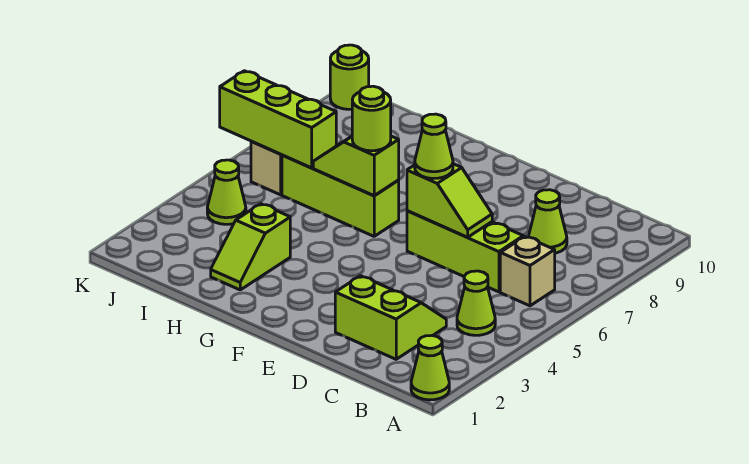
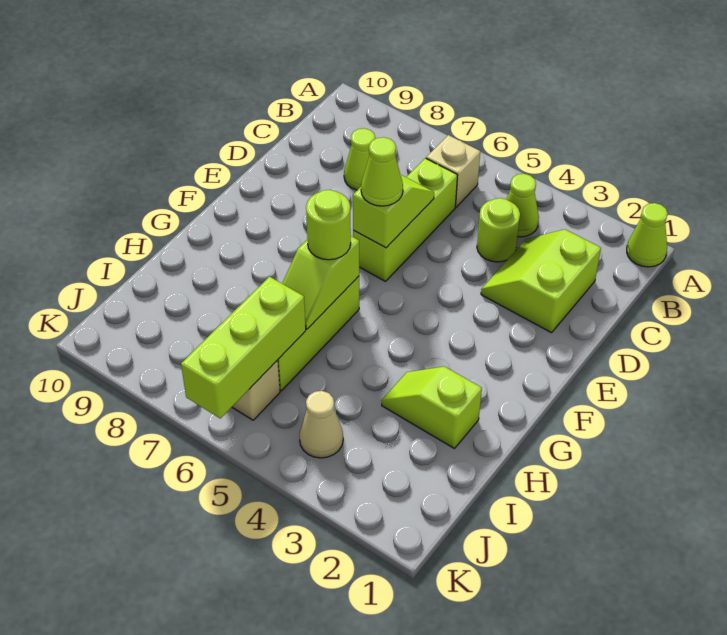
lime 1x2 slope [211,204,290,290] -> lime 1x2 slope turned to [382,366,482,449]
lime 1x1 cone [207,160,246,224] -> tan 1x1 cone [299,391,343,458]
lime 1x1 round brick [330,45,369,109] -> lime 1x1 round brick moved to [477,198,520,262]

